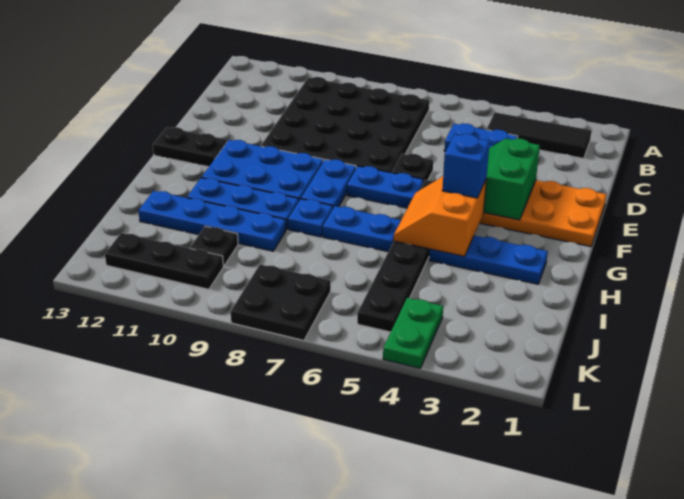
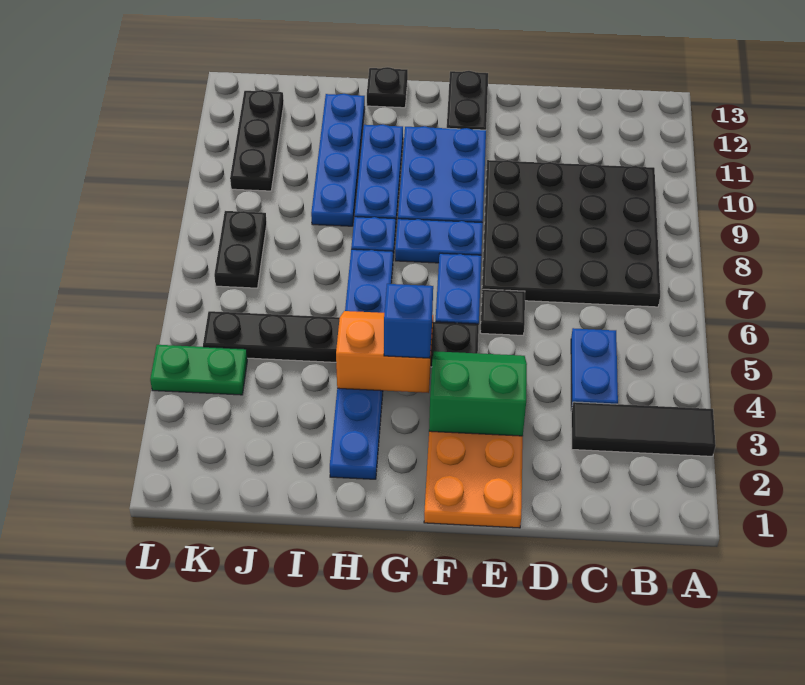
black 1x3 tile [487,112,591,158] -> black 1x3 tile turned to [571,402,716,456]
black 1x1 plate [190,226,238,266] -> black 1x1 plate moved to [367,67,408,108]
black 2x2 plate [231,264,331,340] -> black 1x2 plate [214,211,267,288]

